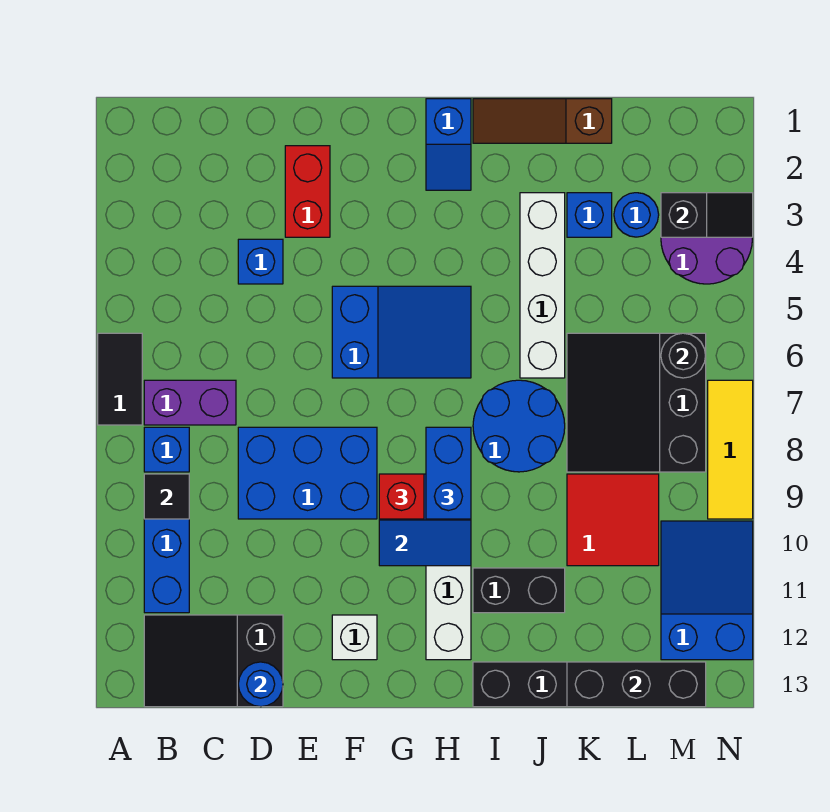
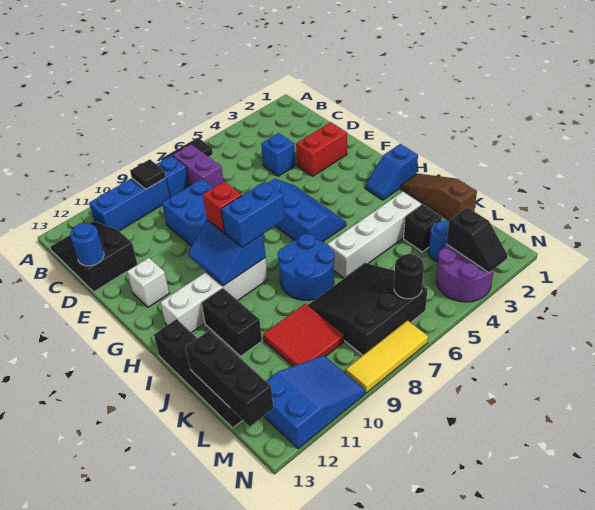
blue 2x3 slope [332,286,471,378] -> blue 2x3 slope turned to [268,179,346,242]
blue 1x1 brick [567,193,612,237] -> black 1x1 brick [404,204,442,252]

